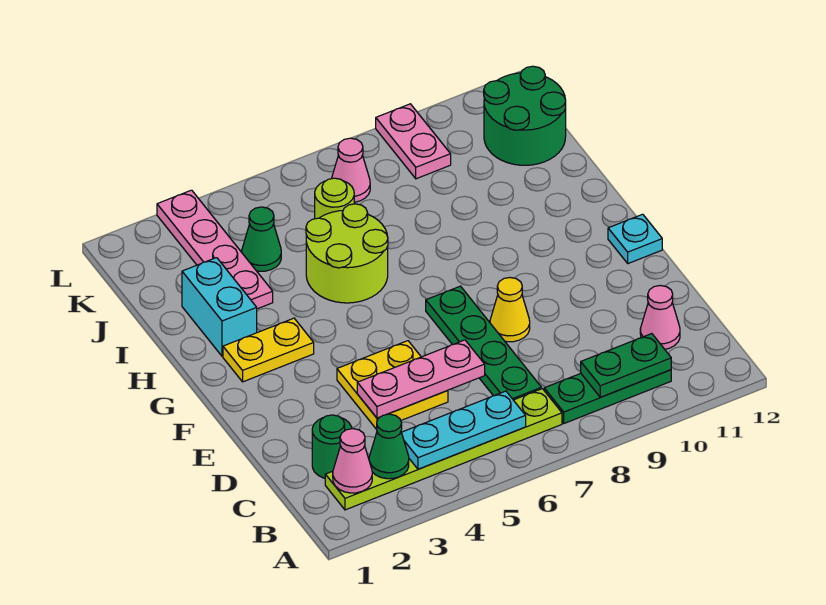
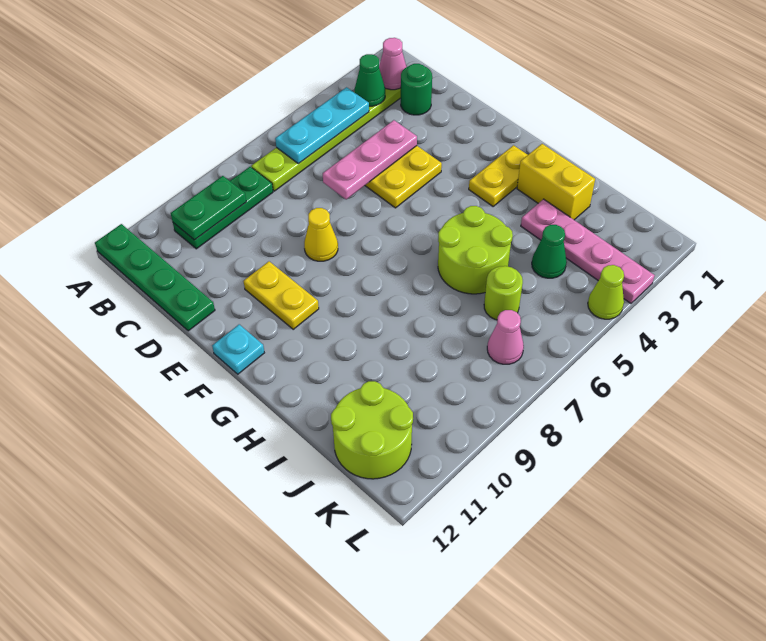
green 1x4 plate [426,286,542,400] -> green 1x4 plate moved to [95,224,215,331]
pink 1x1 cone [640,285,680,349] -> none
none -> yellow 1x2 plate [243,261,319,329]
cyan 1x2 brick [182,258,257,356] -> yellow 1x2 brick [517,144,595,220]
green 2x2 round brick [484,66,566,165] -> lime 2x2 round brick [331,381,413,479]
pink 1x2 plate [376,104,451,179] -> none
none -> lime 1x1 cone [588,265,624,319]

